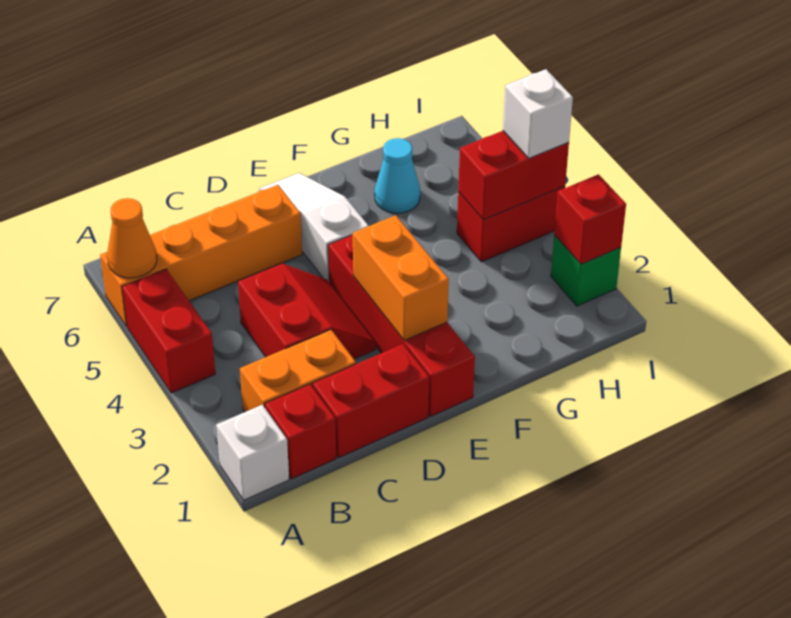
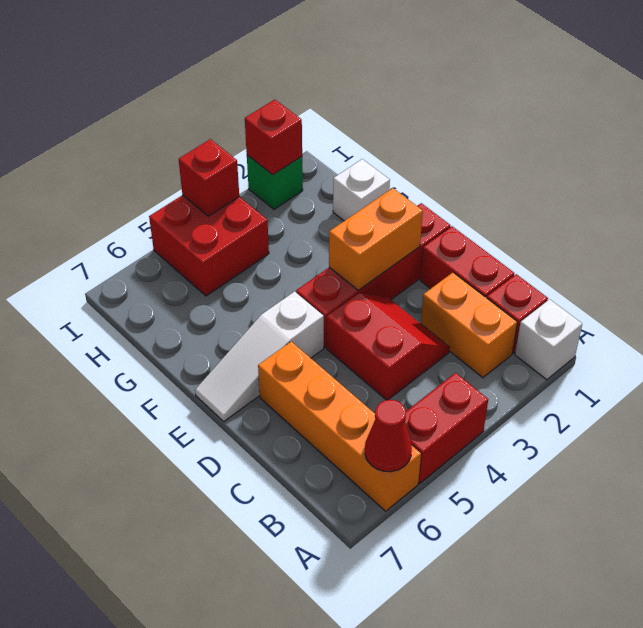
orange 1x1 cone [107,198,157,278] -> red 1x1 cone [365,400,412,472]
red 2x2 slope [238,264,376,359] -> red 2x2 slope turned to [327,293,450,400]
cyan 1x1 cone [375,138,420,213] -> none
red 1x2 brick [457,186,565,262] -> red 2x2 brick [149,195,269,296]
red 1x2 brick [458,131,569,220] -> red 1x1 brick [179,139,239,216]
white 1x1 brick [503,69,573,158] -> white 1x1 brick moved to [333,159,390,221]

